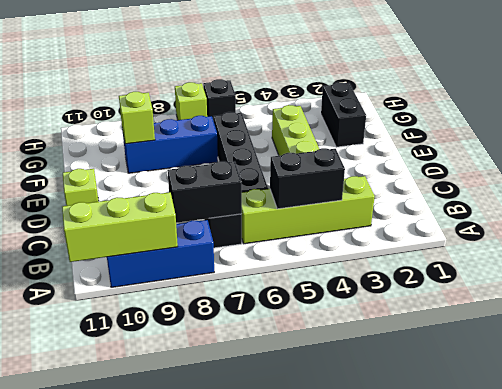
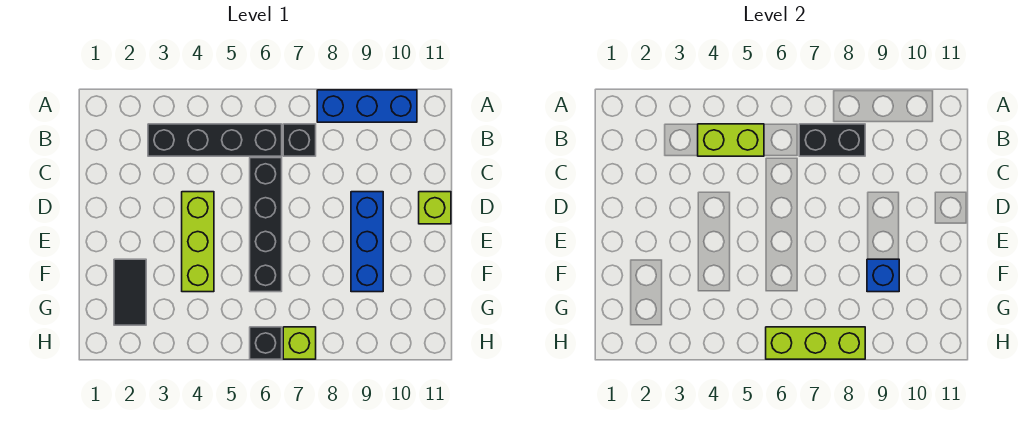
lime 1x3 brick [62,192,178,262] -> lime 1x3 brick moved to [766,327,865,359]
lime 1x4 brick [242,176,375,244] -> black 1x4 brick [148,124,282,156]
black 1x2 brick [270,148,345,209] -> lime 1x2 brick [698,124,764,156]
black 1x2 brick [321,82,366,147] -> black 1x2 tile [114,259,146,325]
blue 1x3 brick [123,116,218,173] -> blue 1x3 brick turned to [351,192,383,292]
lime 1x1 brick [119,92,155,144] -> blue 1x1 brick [867,259,899,292]

